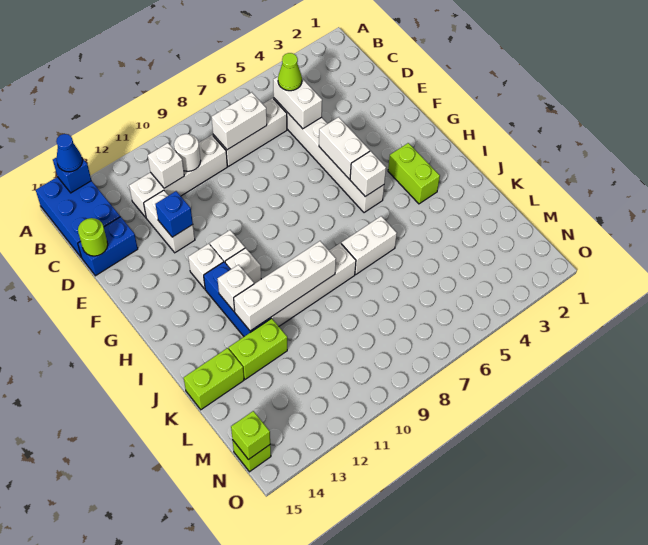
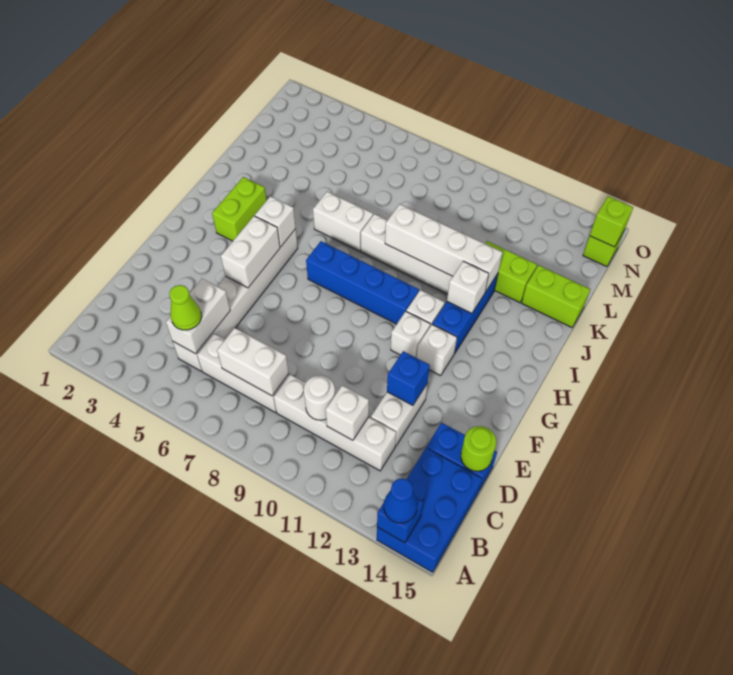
none -> blue 1x4 brick [306,241,419,324]

